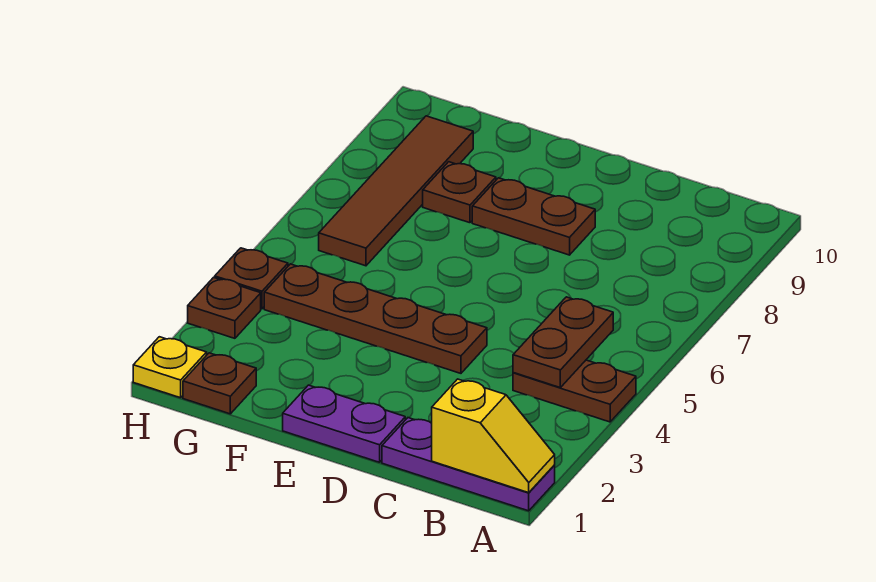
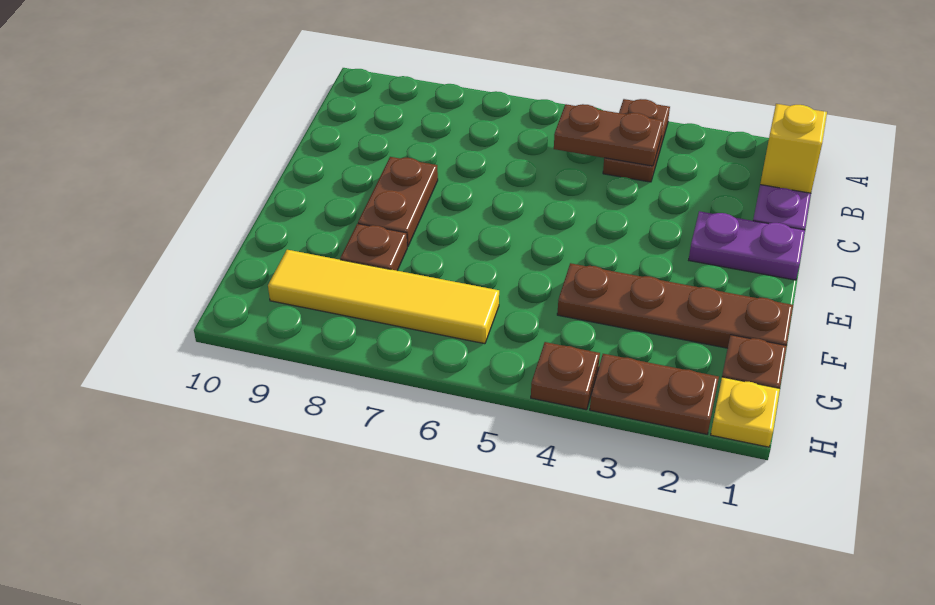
purple 1x2 plate [283,385,405,462] -> purple 1x2 plate turned to [689,211,805,280]
brown 1x4 plate [264,264,487,373] -> brown 1x4 plate turned to [557,263,793,348]
brown 1x4 tile [319,116,473,266] -> yellow 1x4 tile [268,250,499,344]
brown 1x1 plate [188,278,261,338] -> brown 1x2 plate [590,354,719,434]

